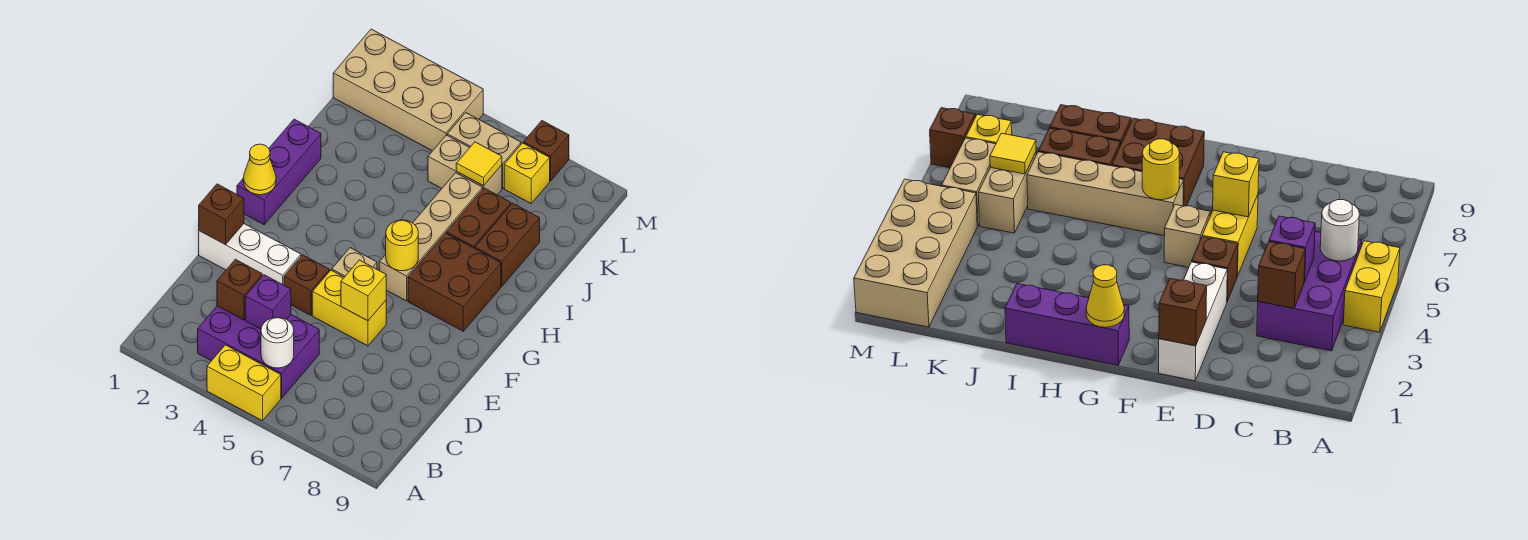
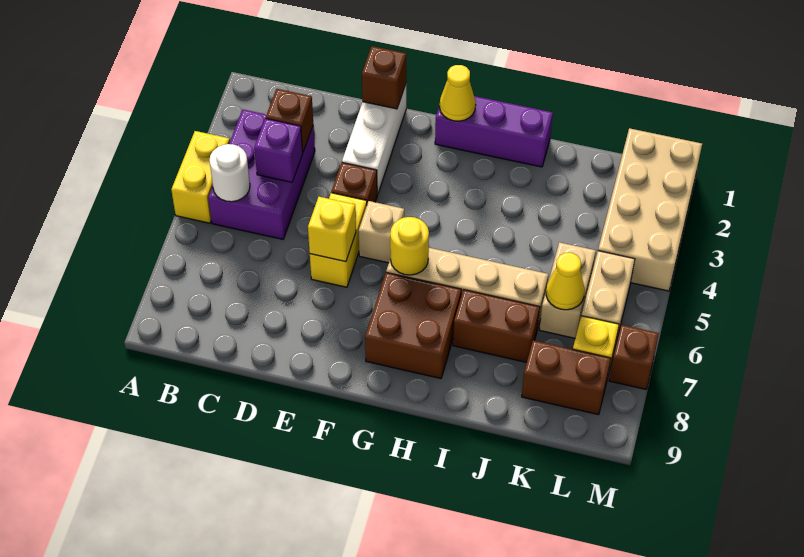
brown 1x2 brick [475,203,540,286] -> brown 1x2 brick moved to [522,341,611,415]
yellow 1x1 tile [456,142,502,186] -> yellow 1x1 cone [546,253,585,310]

